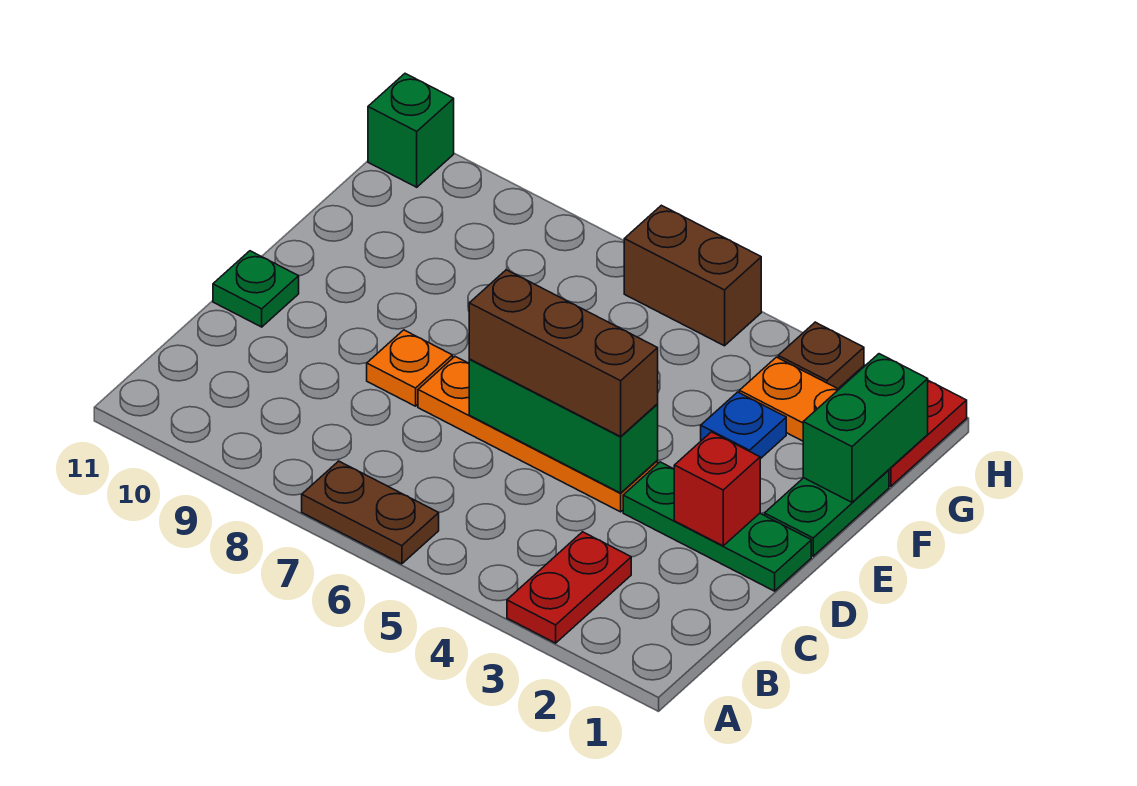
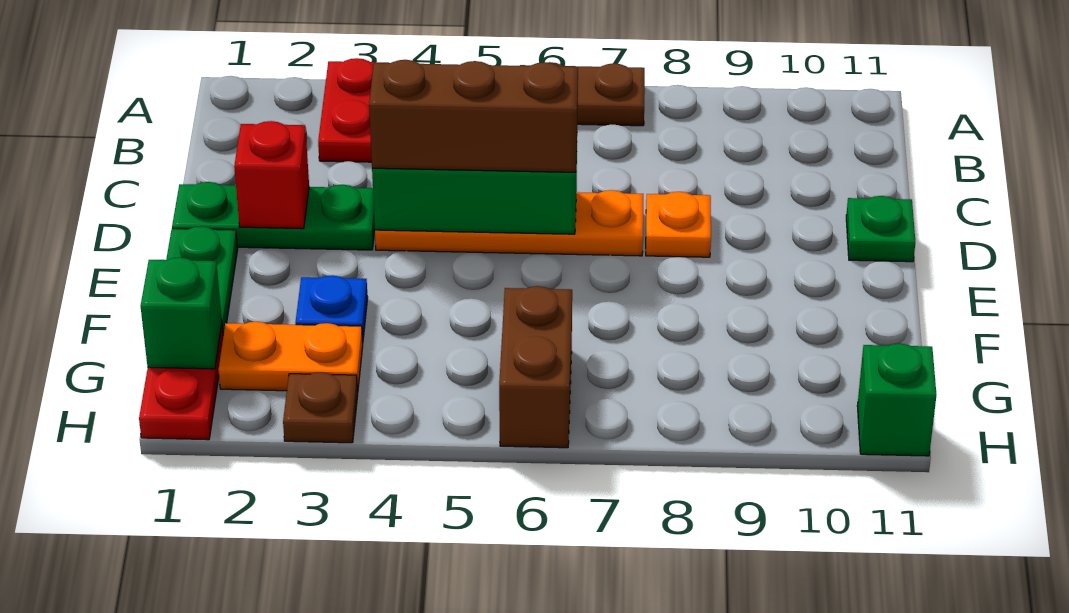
green 1x2 brick [803,354,928,502] -> green 1x1 brick [140,257,222,369]
brown 1x2 brick [624,205,761,346] -> brown 1x2 brick turned to [499,286,572,448]

